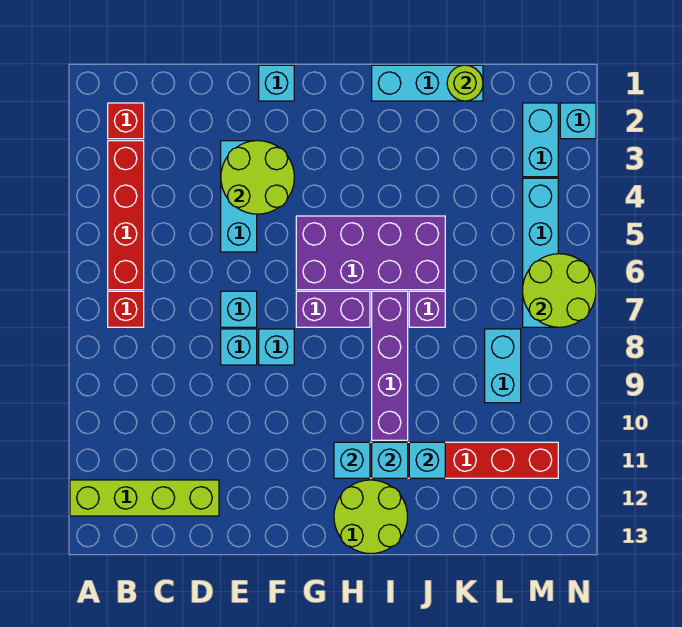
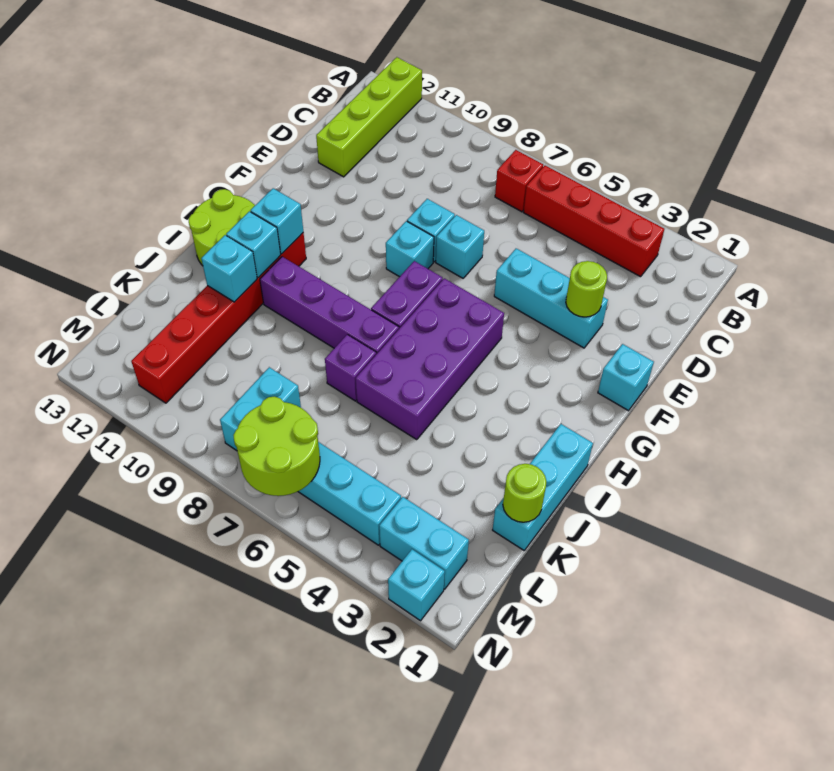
red 1x1 brick [108,103,144,139] -> none
lime 2x2 round brick [221,141,294,214] -> lime 1x1 round brick [566,261,607,317]
cyan 1x2 brick [485,329,521,403] -> cyan 1x2 brick turned to [220,367,301,451]

